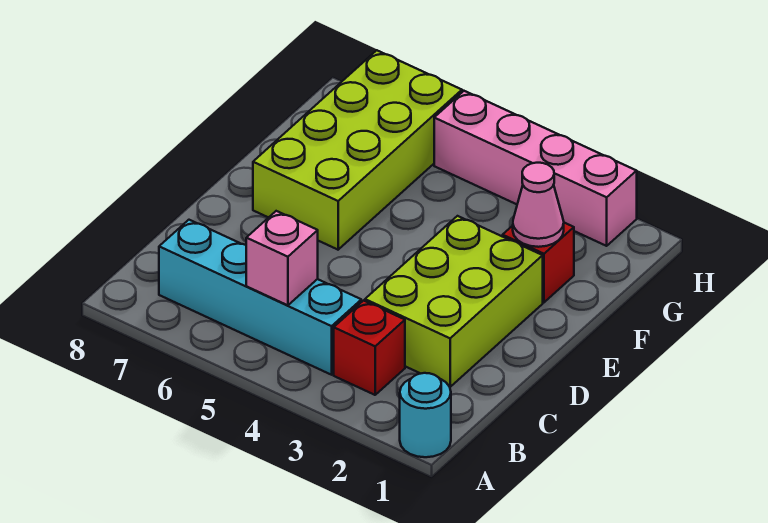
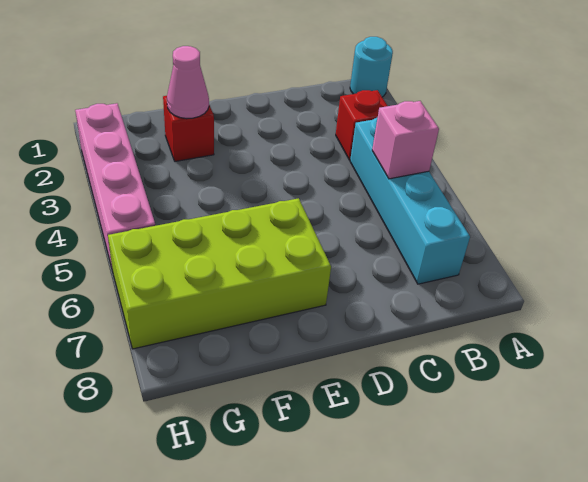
lime 2x3 brick [365,216,543,387] -> none

